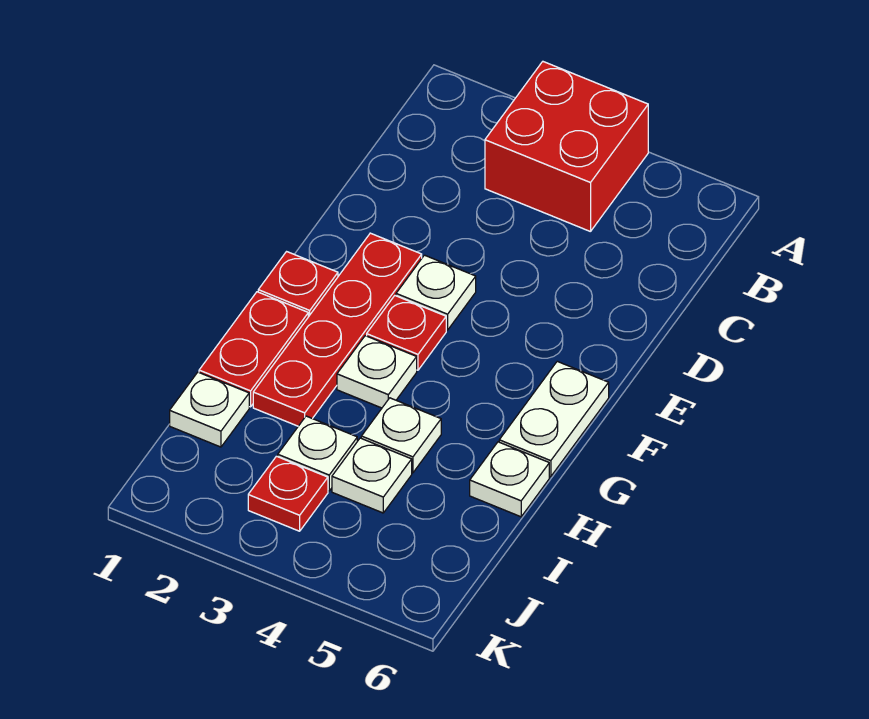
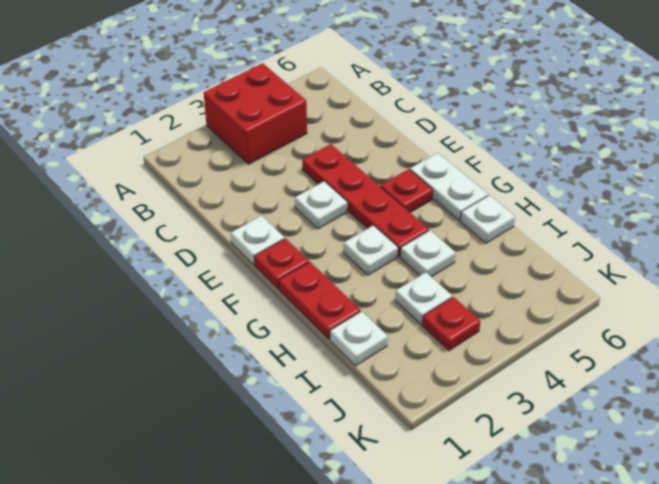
red 1x4 plate [253,233,422,426] -> red 1x4 plate moved to [302,144,429,257]
red 1x1 plate [367,296,446,370] -> red 1x1 plate moved to [380,169,433,212]
white 1x1 plate [332,438,412,513] -> white 1x1 plate moved to [231,216,284,265]

